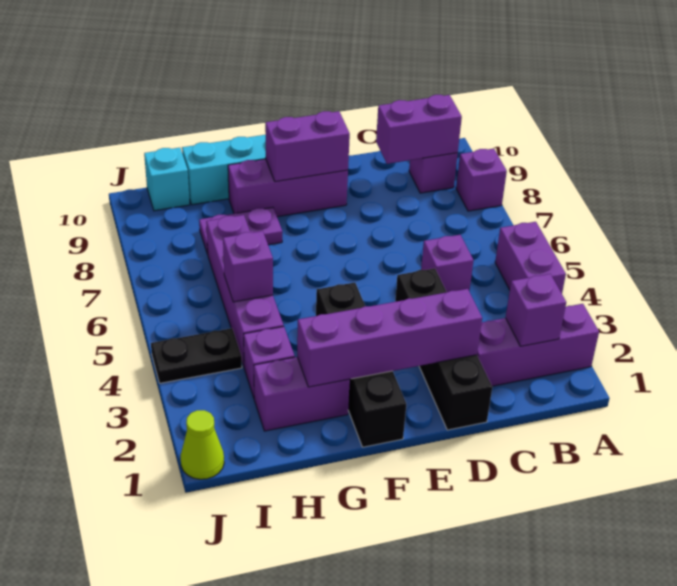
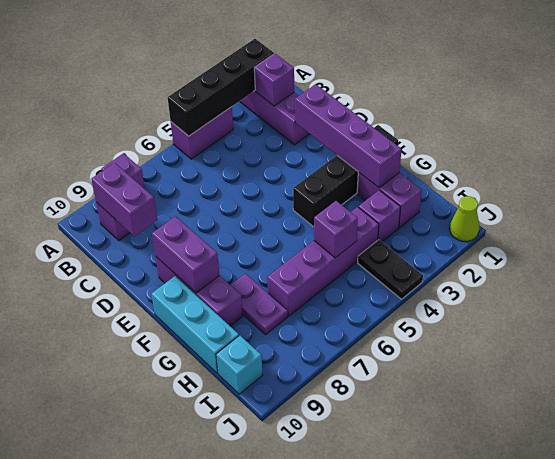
purple 1x1 brick [421,235,474,292] -> none
black 1x4 brick [395,268,492,430] -> black 1x4 brick moved to [168,39,274,136]

